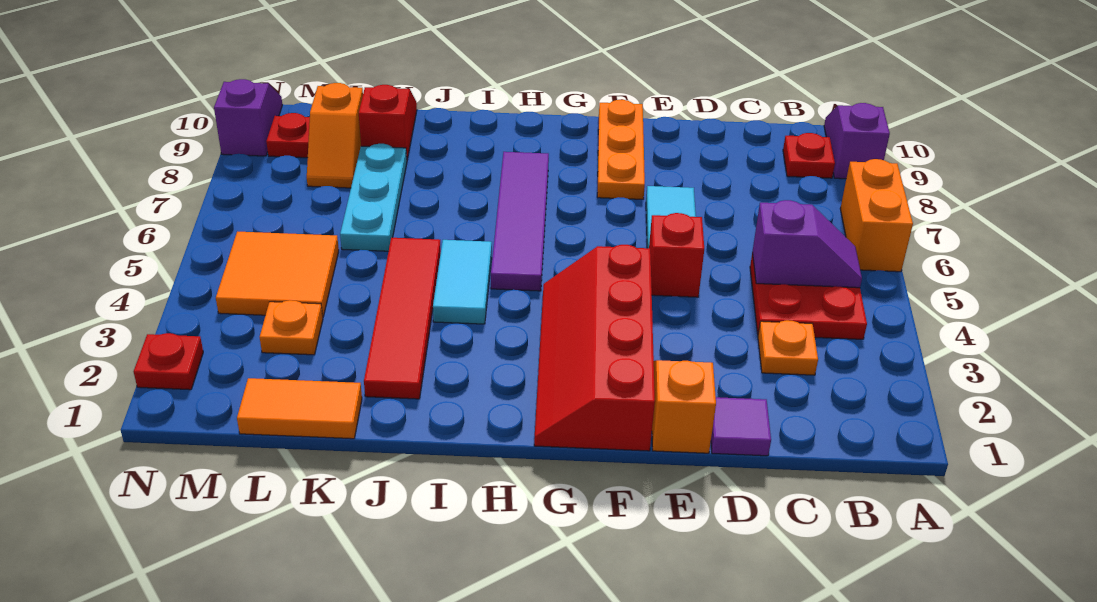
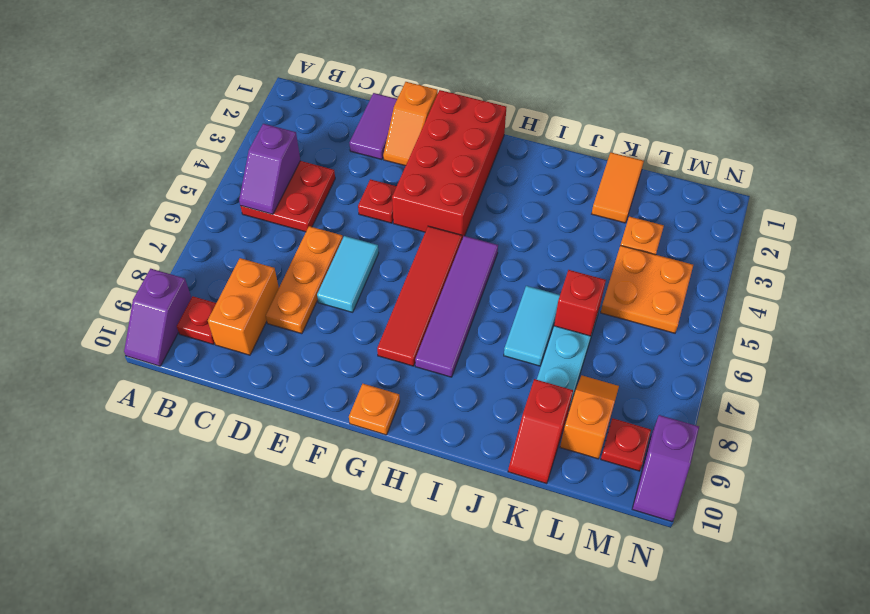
orange 1x2 brick [840,159,913,272] -> orange 1x2 brick moved to [208,258,279,355]
purple 1x2 slope [753,200,862,288] -> purple 1x2 slope turned to [239,124,300,214]
orange 1x1 plate [758,320,818,375] -> orange 1x1 plate moved to [349,384,400,435]
purple 1x1 tile [711,397,771,456] -> purple 1x2 tile [349,93,397,160]
red 1x1 brick [649,213,704,297] -> red 1x1 brick moved to [554,270,606,336]
red 2x4 slope [534,245,655,451] -> red 2x4 brick [392,90,506,238]
orange 1x3 plate [597,100,645,199] -> orange 1x3 plate moved to [266,226,343,334]
cyan 1x2 tile [433,240,492,324] -> cyan 1x2 tile moved to [504,286,560,366]
red 1x4 tile [364,238,441,399] -> red 1x4 tile moved to [377,226,462,366]
orange 1x2 tile [237,378,362,439] -> orange 1x2 tile turned to [592,153,644,223]
orange 2x2 tile [216,232,339,317] -> orange 2x2 plate [601,245,693,333]
red 1x1 plate [134,333,203,390] -> red 1x1 plate moved to [358,179,397,223]

